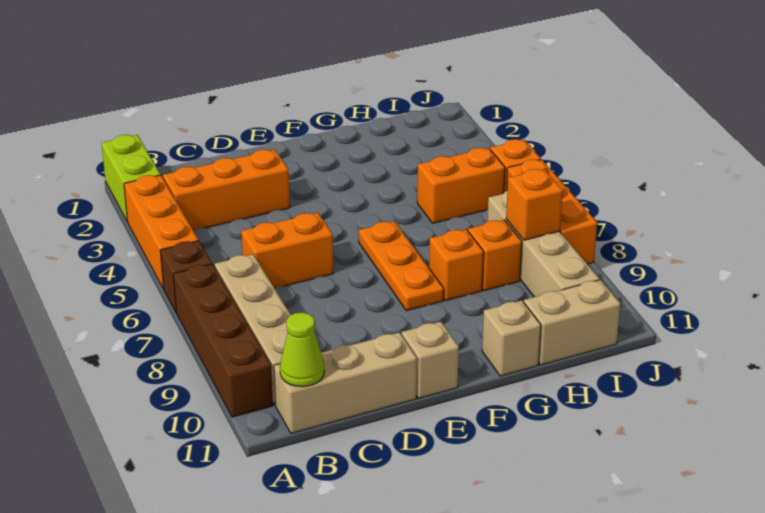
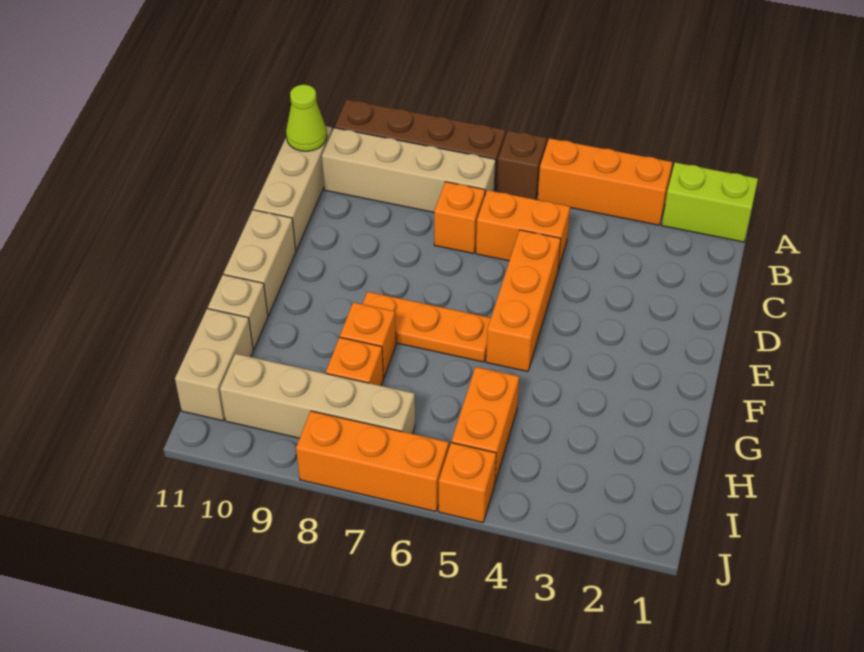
orange 1x3 brick [163,150,290,230] -> orange 1x3 brick moved to [486,230,561,372]
orange 1x2 brick [241,213,333,288] -> orange 1x2 brick turned to [476,190,570,269]
tan 1x1 brick [402,322,459,399] -> tan 1x2 brick [224,210,296,315]
orange 1x1 brick [506,169,563,240] -> orange 1x1 brick moved to [434,182,485,254]

